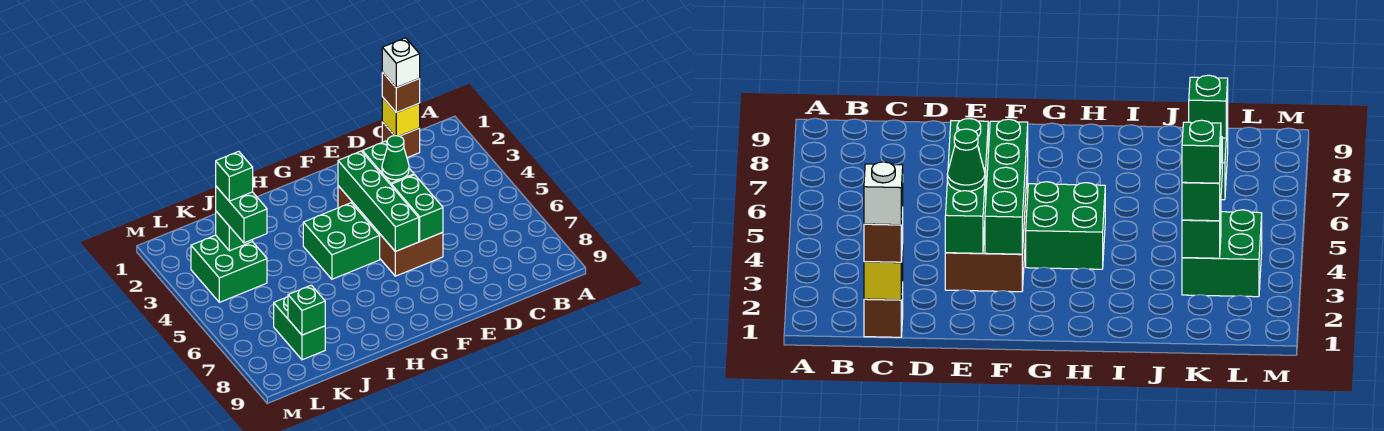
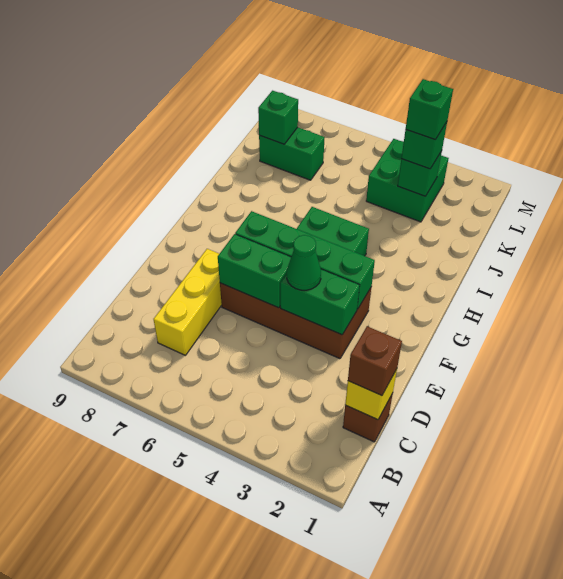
white 1x1 brick [382,38,420,88] -> none
none -> yellow 1x3 brick [154,249,222,355]
green 1x2 brick [216,187,267,243] -> green 1x1 brick [401,122,447,169]

